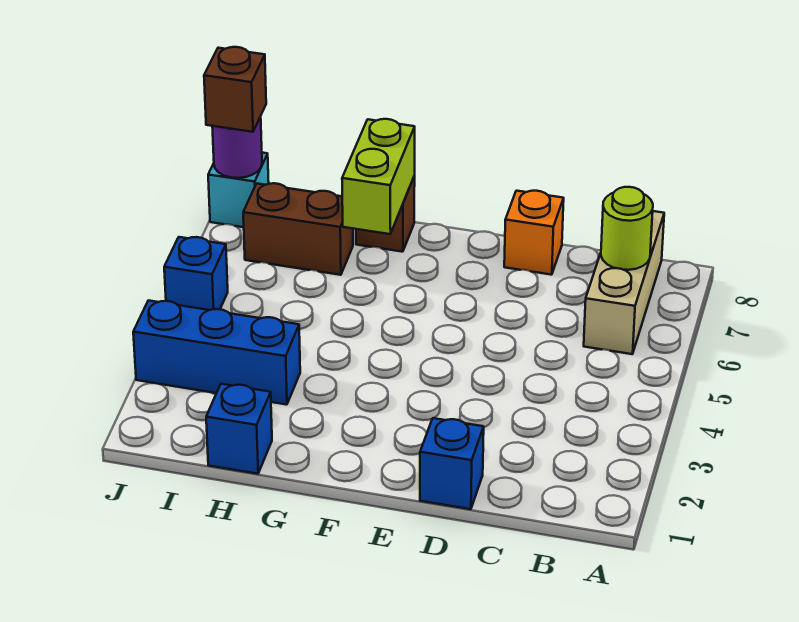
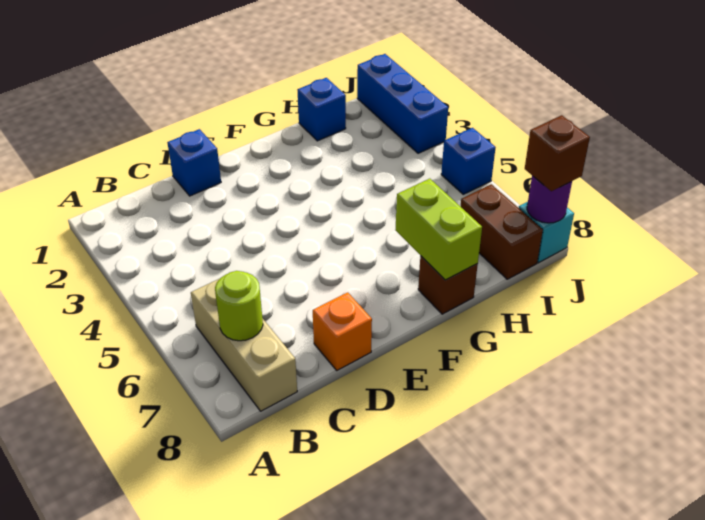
blue 1x3 brick [133,300,300,405] -> blue 1x3 brick turned to [357,54,448,153]
brown 1x2 brick [243,183,353,275] -> brown 1x2 brick turned to [461,184,543,279]

